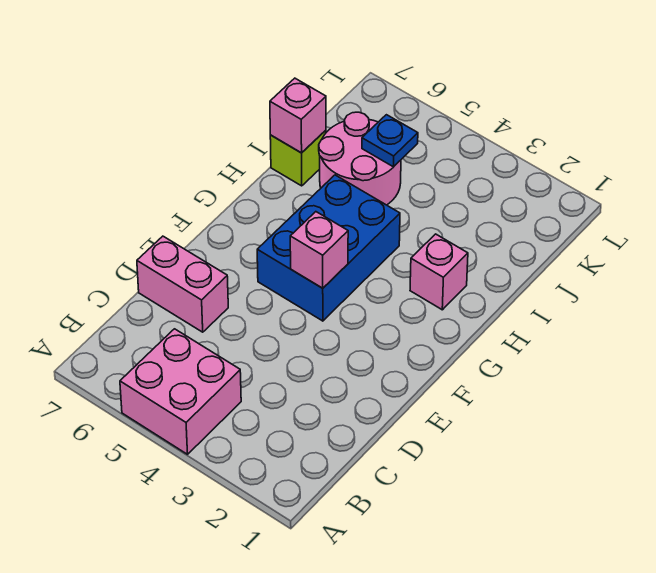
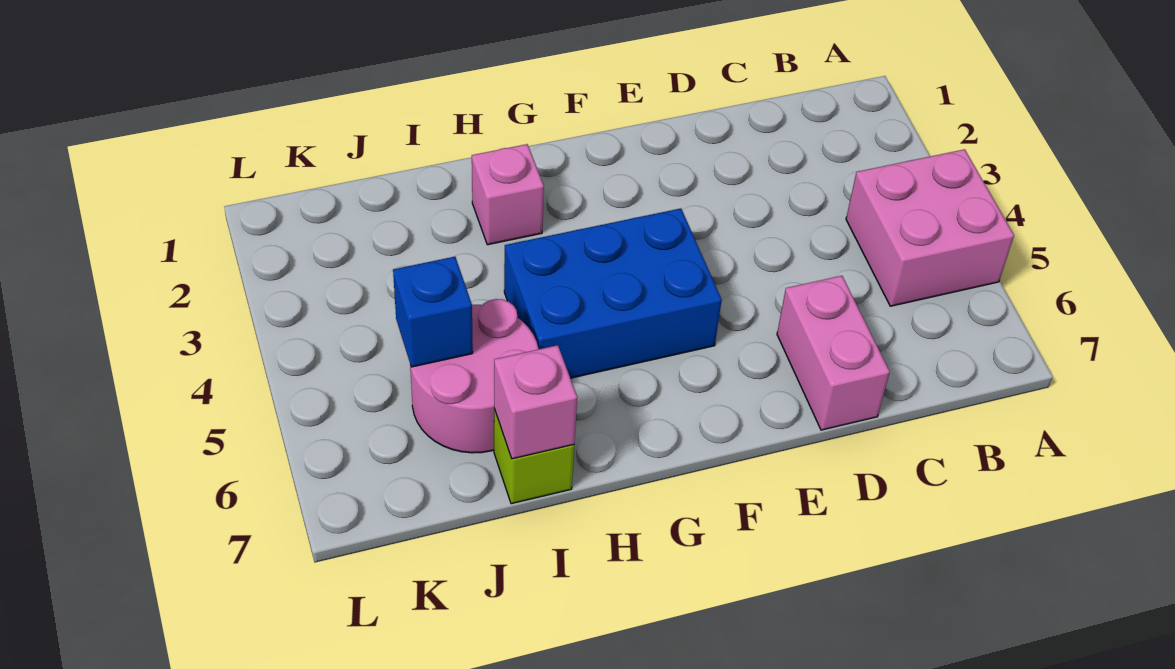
pink 1x1 brick [290,212,348,288] -> none
blue 1x1 plate [362,115,418,167] -> blue 1x1 brick [393,257,473,367]

